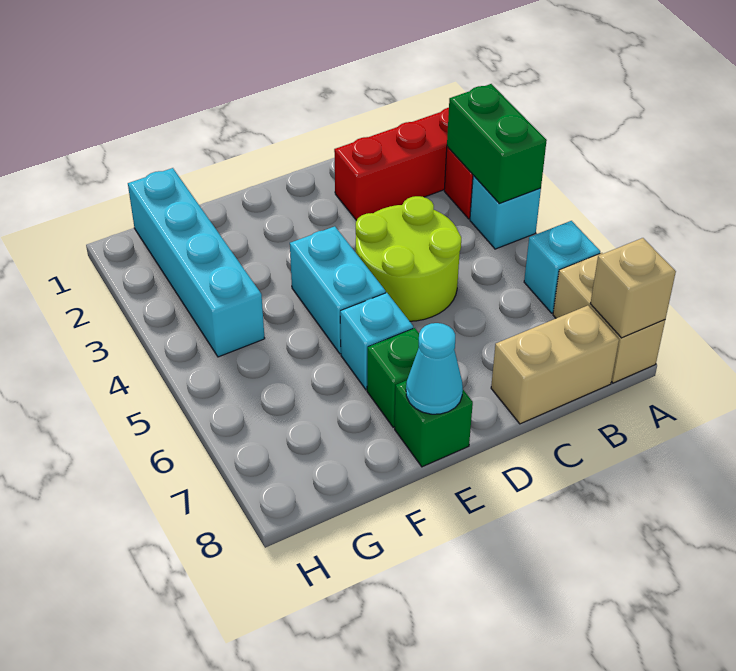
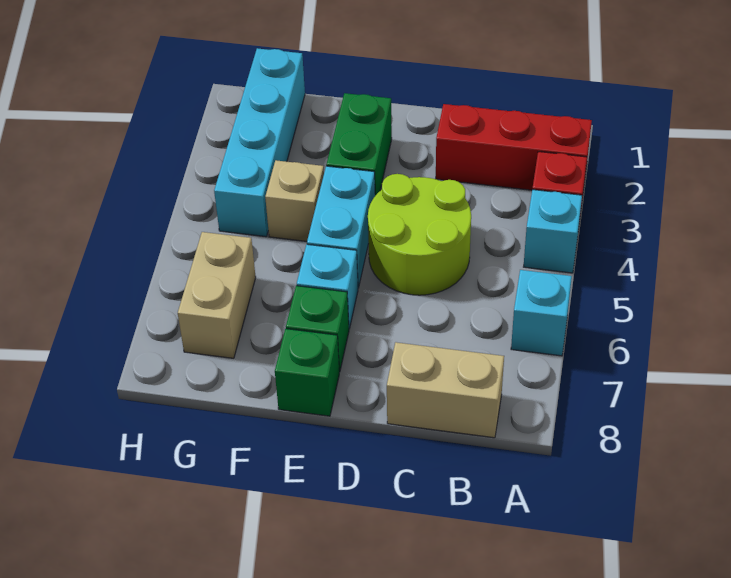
green 1x2 brick [447,84,547,203] -> green 1x2 brick moved to [326,93,392,196]
tan 1x2 brick [553,253,665,383] -> tan 1x2 brick moved to [178,232,256,358]
tan 1x1 brick [590,238,676,338] -> tan 1x1 brick moved to [265,160,324,241]
cyan 1x1 cone [406,323,463,414] -> none

